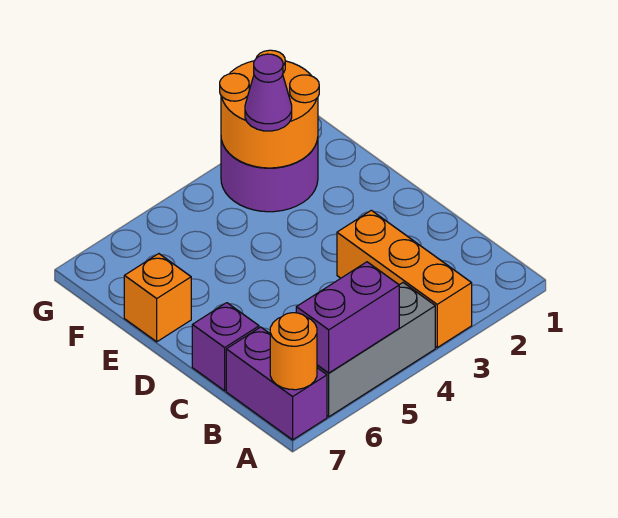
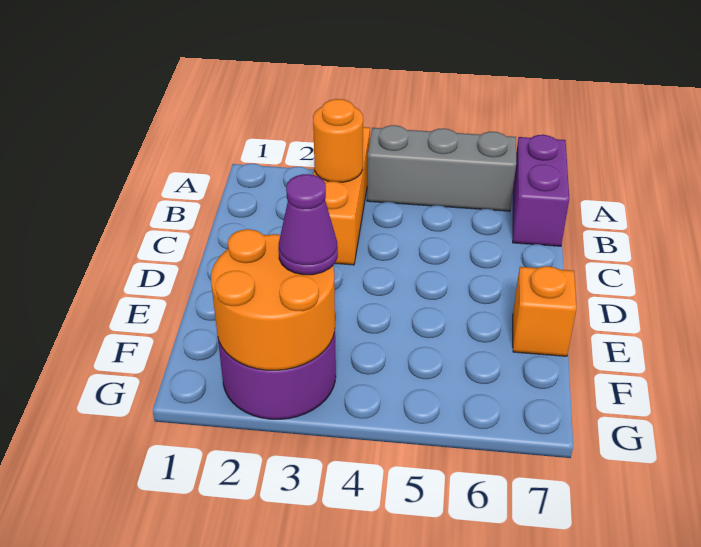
purple 1x2 brick [296,262,399,373] -> none
orange 1x1 round brick [270,313,317,390] -> orange 1x1 round brick moved to [313,99,363,182]
purple 1x1 brick [192,303,259,391] -> none

